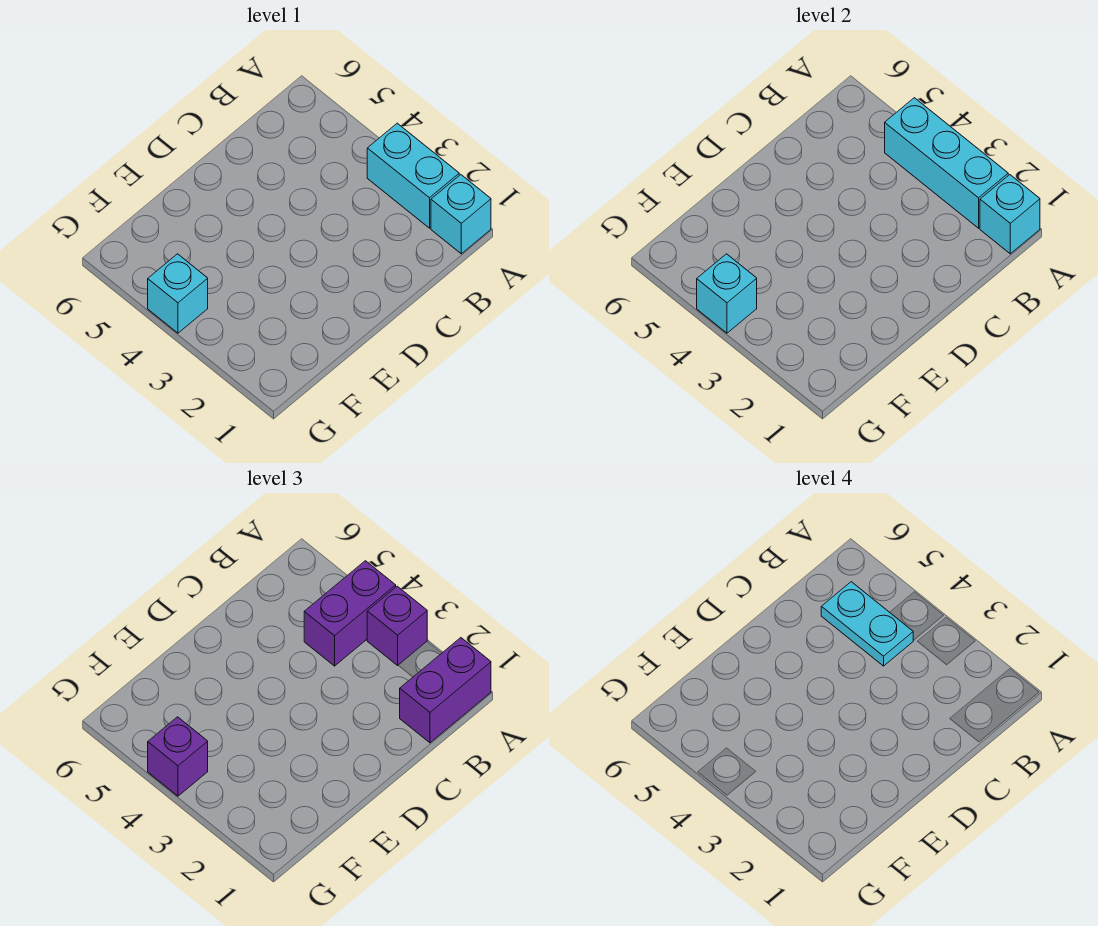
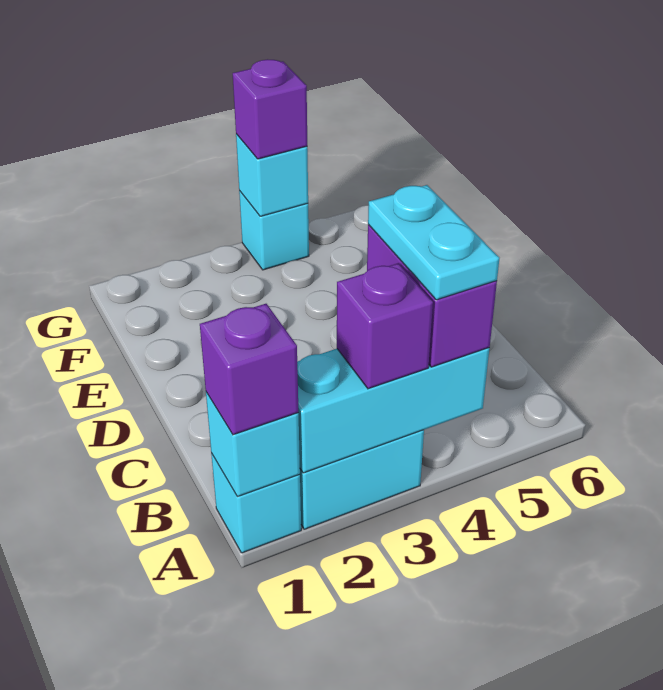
purple 1x2 brick [400,638,491,743] -> purple 1x1 brick [200,304,298,435]
cyan 1x2 plate [821,582,913,666] -> cyan 1x2 plate turned to [368,185,499,300]

